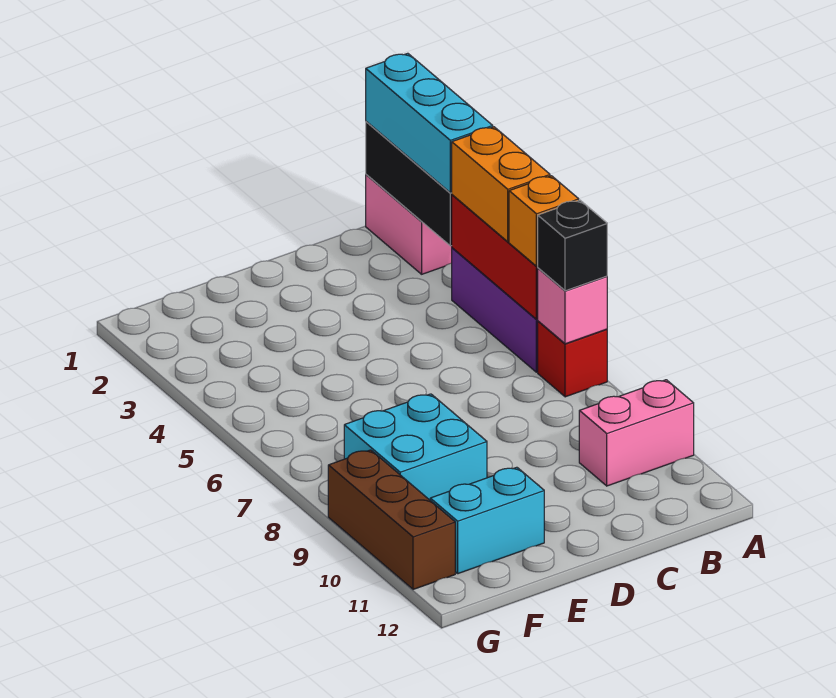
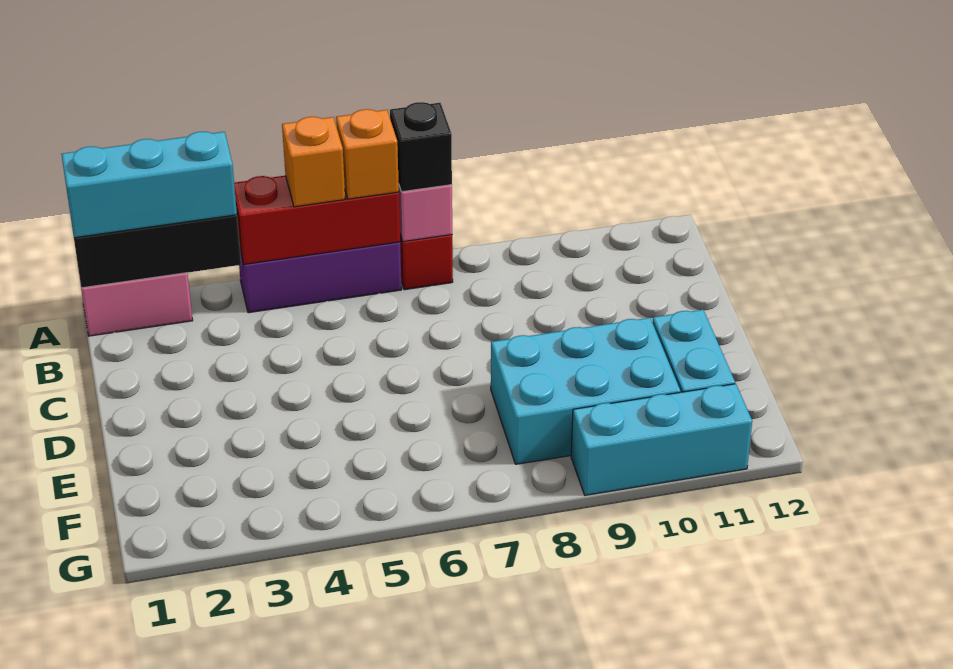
orange 1x2 brick [452,127,550,242] -> orange 1x1 brick [282,117,345,207]
pink 1x2 brick [579,380,694,486] -> none
cyan 2x2 brick [344,394,487,500] -> cyan 2x3 brick [491,318,680,464]
brown 1x3 brick [328,450,455,590] -> cyan 1x3 brick [571,384,752,495]

